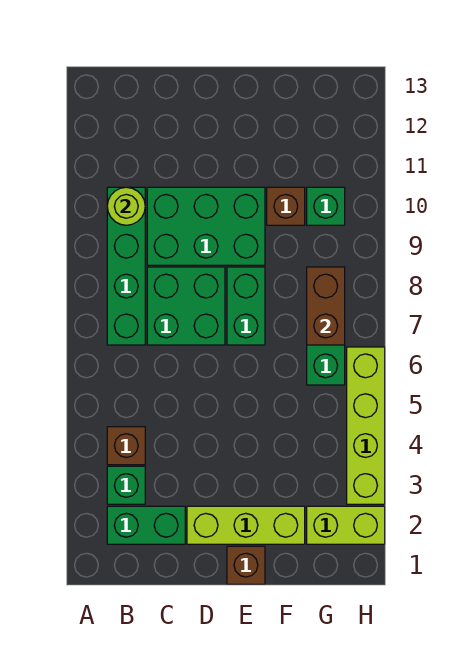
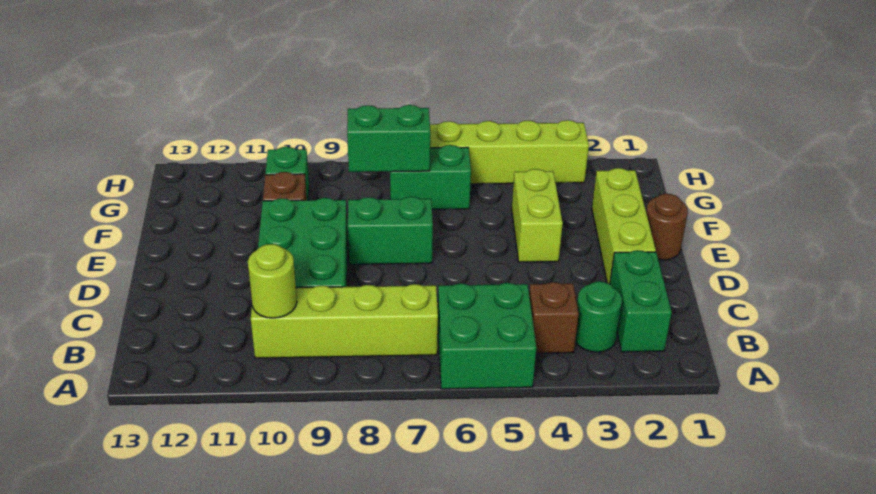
green 1x1 brick [107,466,145,504] -> green 1x1 round brick [575,281,622,352]
green 1x4 brick [107,187,145,345] -> lime 1x4 brick [251,284,438,358]
green 2x2 brick [147,267,225,345] -> green 2x2 brick moved to [438,283,536,389]
brown 1x1 brick [227,546,265,584] -> brown 1x1 round brick [646,194,688,260]
lime 1x2 brick [307,506,385,544] -> lime 1x2 brick moved to [512,169,563,262]
brown 1x2 brick [307,267,345,345] -> green 1x2 brick [347,105,430,172]

